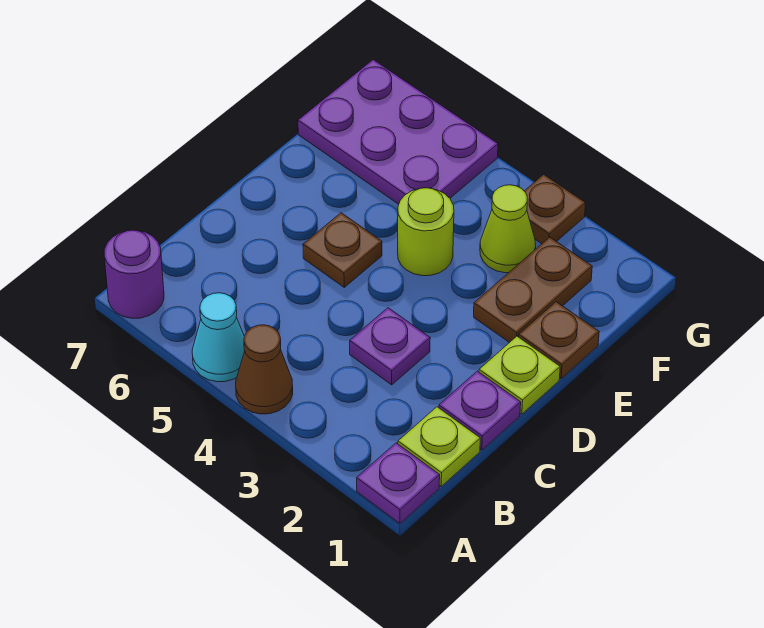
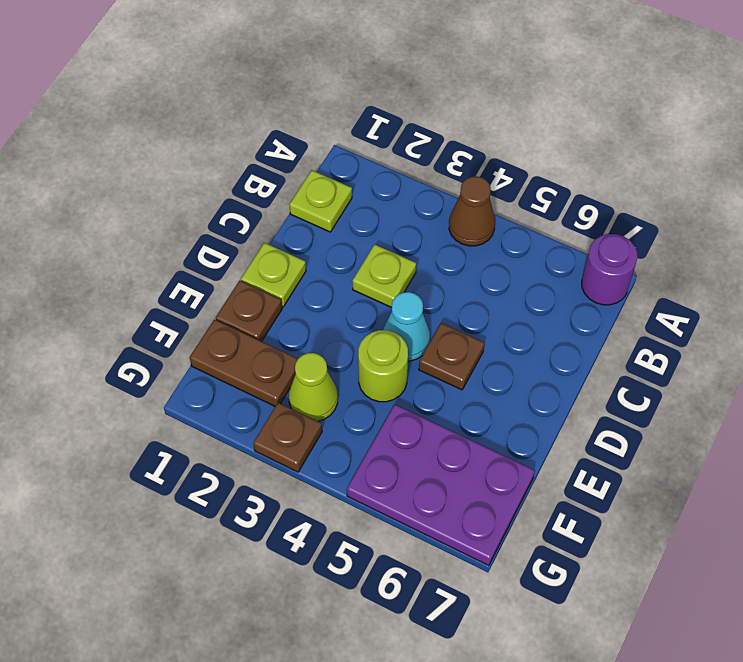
purple 1x1 plate [357,443,440,524] -> none
cyan 1x1 cone [192,293,245,382] -> cyan 1x1 cone moved to [383,292,430,361]
purple 1x1 plate [439,371,521,450] -> none
purple 1x1 plate [350,308,430,385] -> lime 1x1 plate [352,244,416,308]
brown 1x2 plate [474,237,592,343] -> brown 1x2 plate turned to [190,319,298,406]

